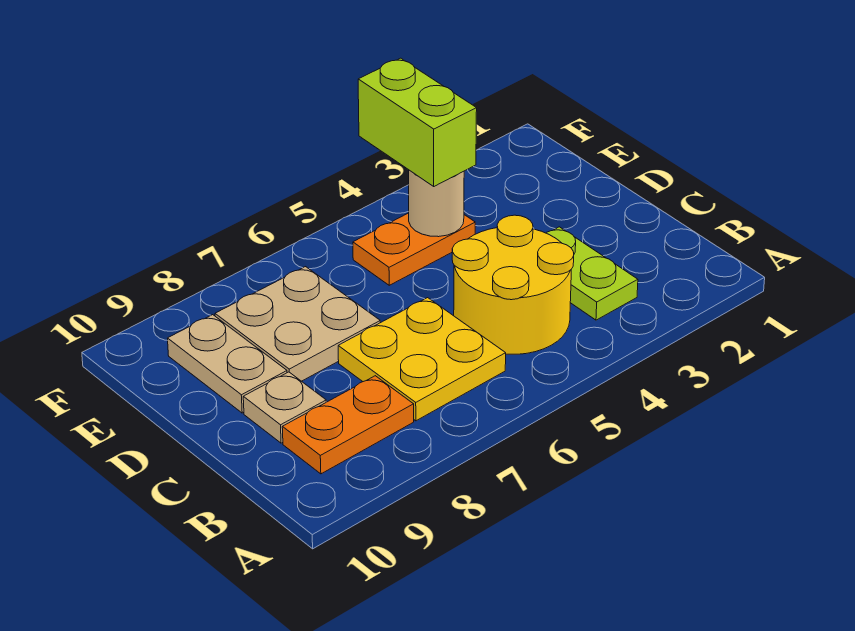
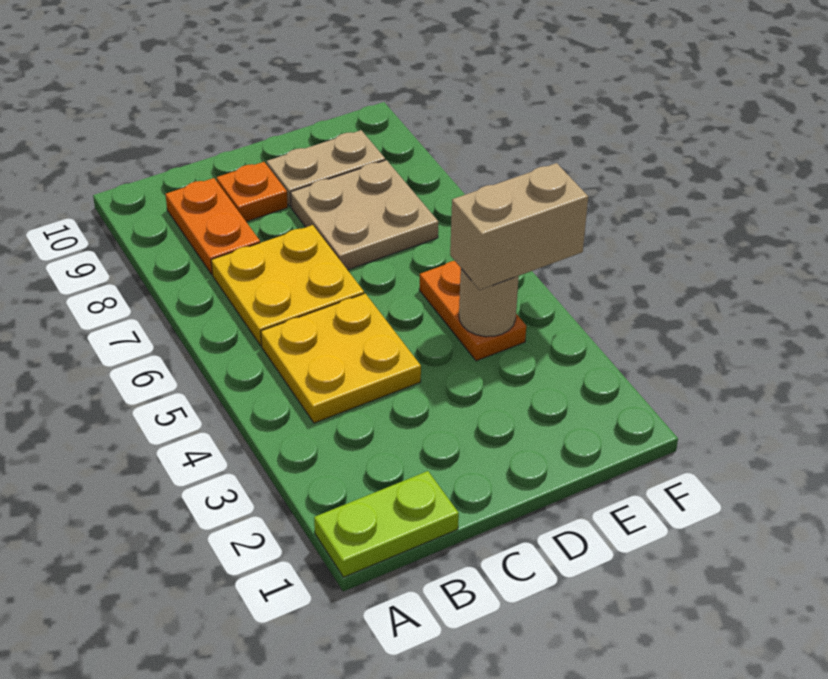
lime 1x2 plate [546,227,638,320] -> lime 1x2 plate moved to [314,471,459,577]
yellow 2x2 round brick [452,215,574,354] -> yellow 2x2 plate [261,294,421,423]
tan 1x1 plate [243,372,326,443] -> orange 1x1 plate [217,162,288,222]
lime 1x2 brick [358,58,477,186] -> tan 1x2 brick [450,163,588,290]

